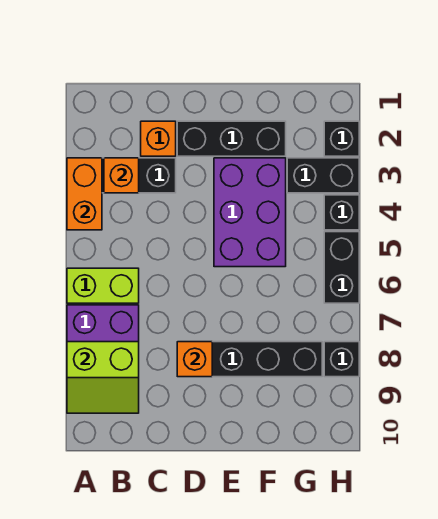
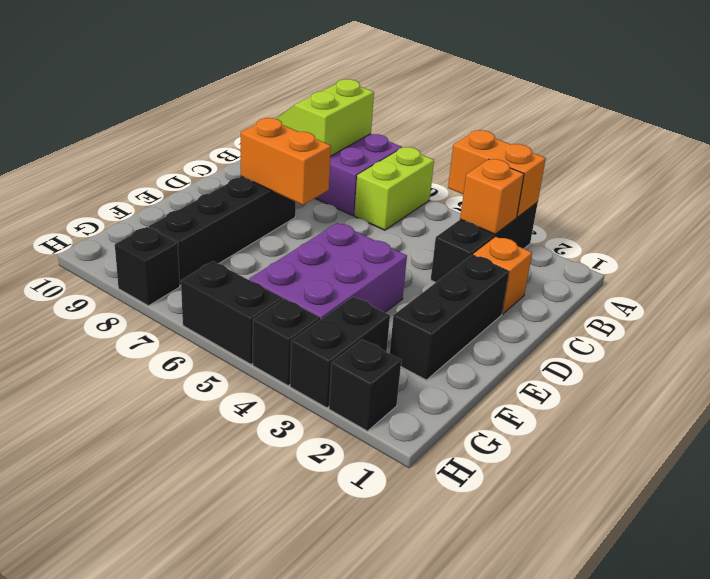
orange 1x1 brick [177,342,212,377] -> orange 1x2 brick [241,118,331,205]
purple 2x3 brick [214,158,286,267] -> purple 2x3 brick turned to [249,223,407,320]

